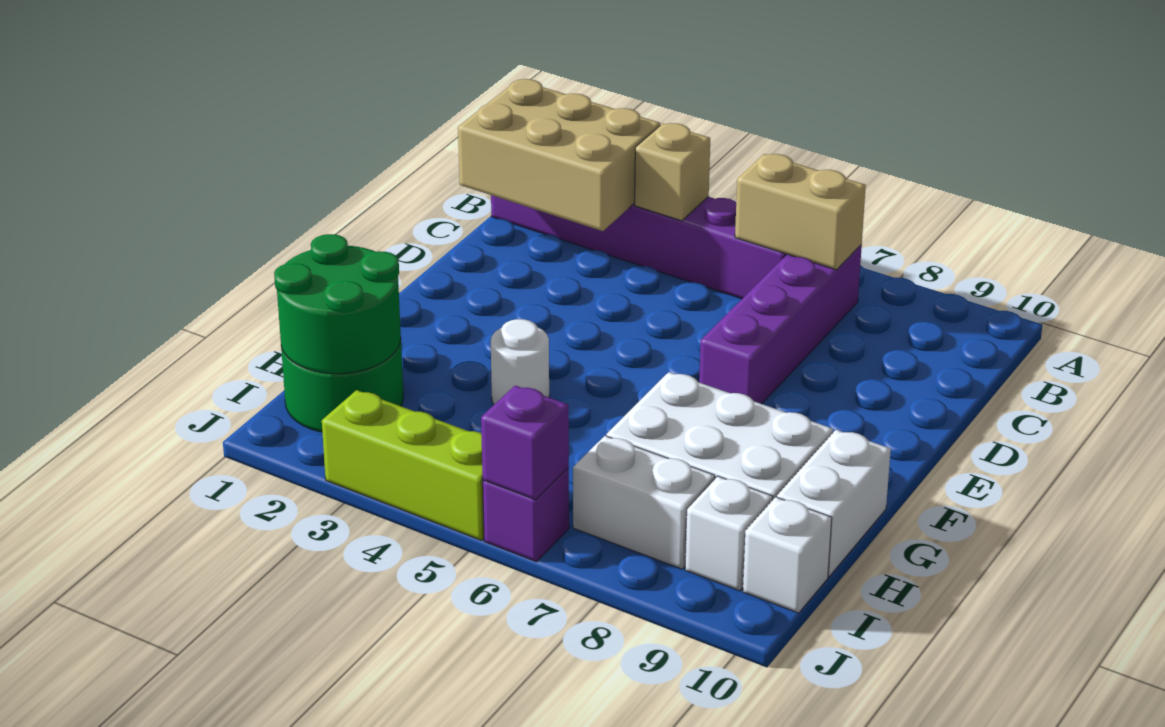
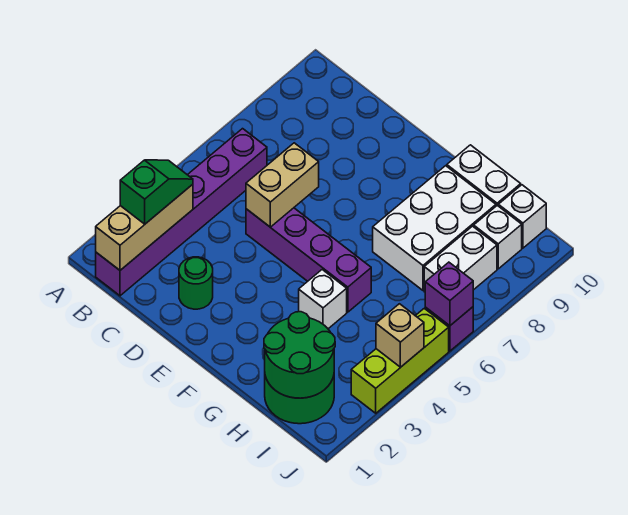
tan 2x3 brick [458,79,660,231] -> tan 1x3 brick [96,184,193,270]
none -> green 1x2 slope [120,160,193,224]
tan 1x1 brick [635,123,710,221] -> tan 1x1 brick moved to [376,304,424,367]
tan 1x2 brick [735,154,866,270] -> tan 1x2 brick moved to [246,143,319,227]
purple 1x4 brick [699,245,862,404] -> purple 1x4 brick moved to [246,208,371,312]
none -> green 1x1 round brick [179,257,213,309]
white 1x1 round brick [491,319,549,405] -> white 1x1 brick [299,270,347,329]

